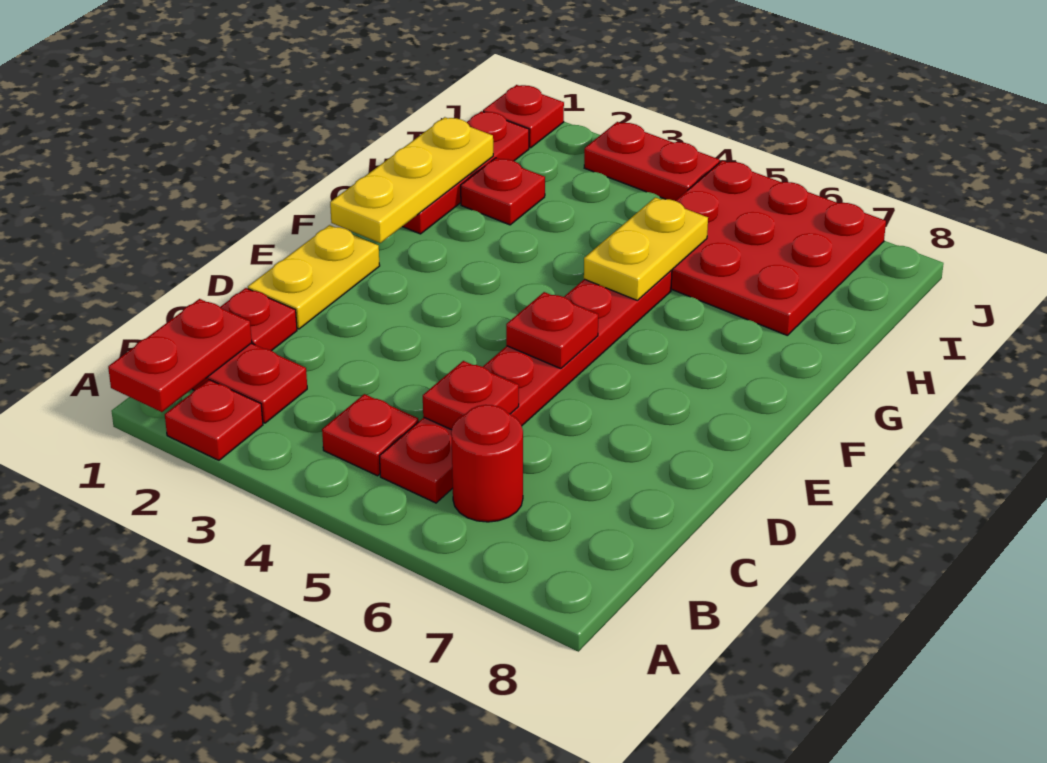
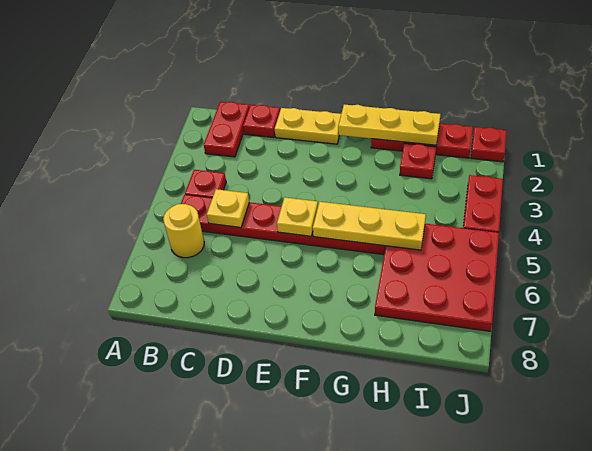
red 1x2 plate [108,299,252,412] -> none
red 1x1 plate [165,380,263,460] -> none
red 1x1 round brick [451,405,523,522] -> yellow 1x1 round brick [163,204,204,258]
red 1x1 plate [423,361,519,430] -> yellow 1x1 plate [207,189,249,227]
red 1x1 plate [506,292,598,369] -> yellow 1x1 plate [277,197,318,236]
yellow 1x2 plate [584,197,708,300] -> yellow 1x3 plate [313,202,426,250]

